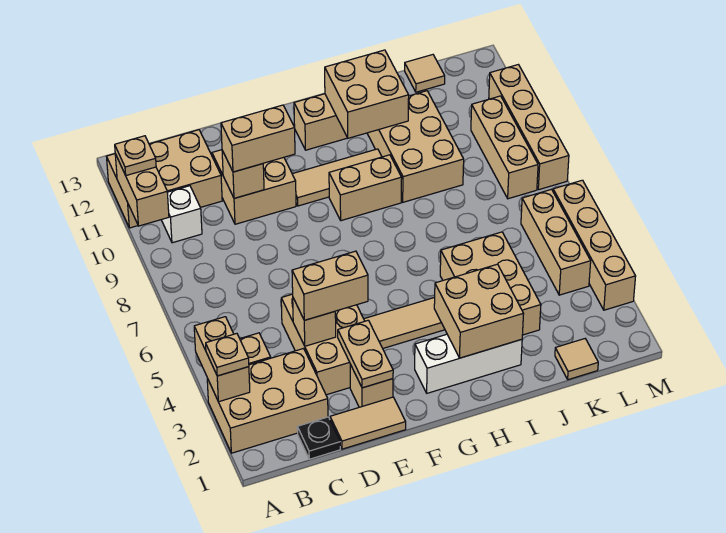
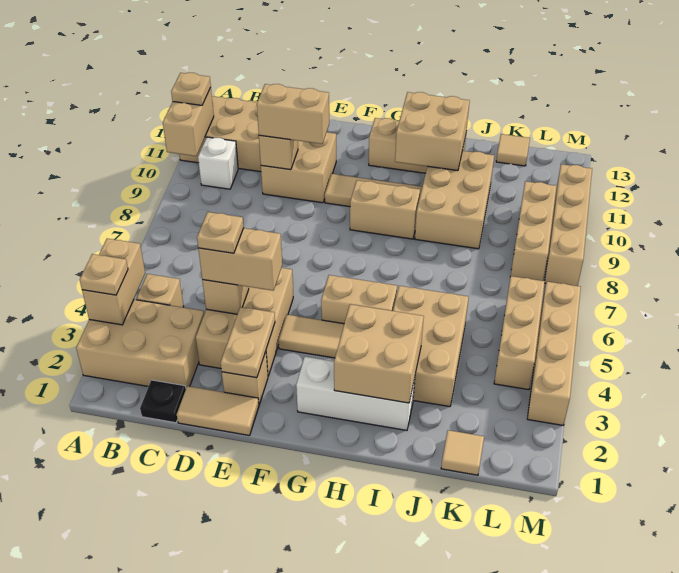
none -> tan 1x1 plate [197,212,244,253]
none -> tan 1x2 brick [321,275,397,324]

